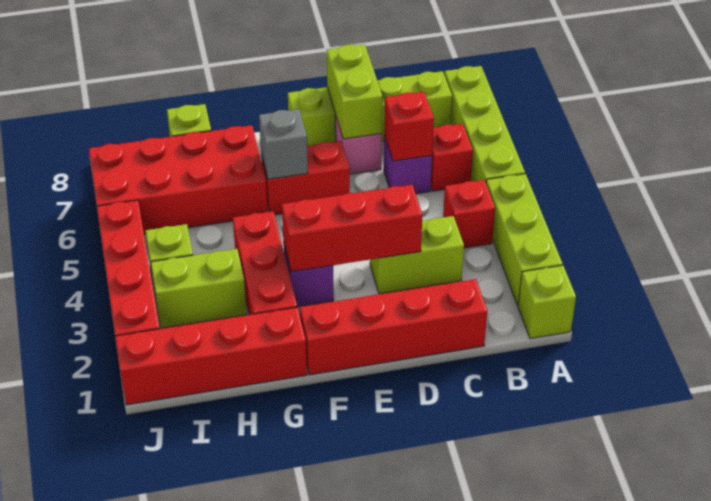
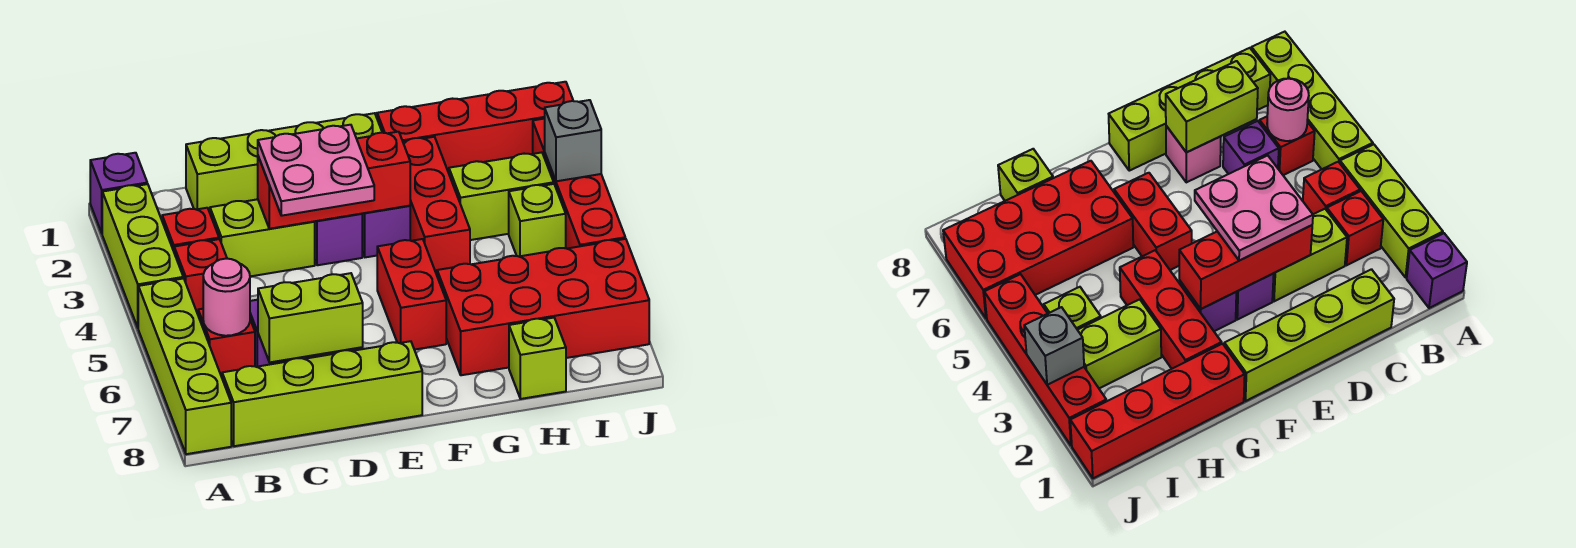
lime 1x1 brick [518,265,576,339] -> purple 1x1 brick [90,153,147,233]
none -> pink 1x1 round brick [203,259,250,336]
red 1x4 brick [300,279,487,375] -> lime 1x4 brick [186,113,382,212]
red 1x1 brick [384,92,434,161] -> red 1x1 brick moved to [162,208,219,251]
none -> pink 2x2 plate [258,125,374,216]
lime 1x2 brick [327,44,382,139] -> lime 1x2 brick turned to [258,273,363,362]
none -> purple 1x1 brick [315,214,362,265]
red 1x2 brick [261,141,350,215] -> red 1x2 brick turned to [377,239,446,350]
grey 1x1 brick [259,109,308,179] -> grey 1x1 brick moved to [545,100,601,181]

